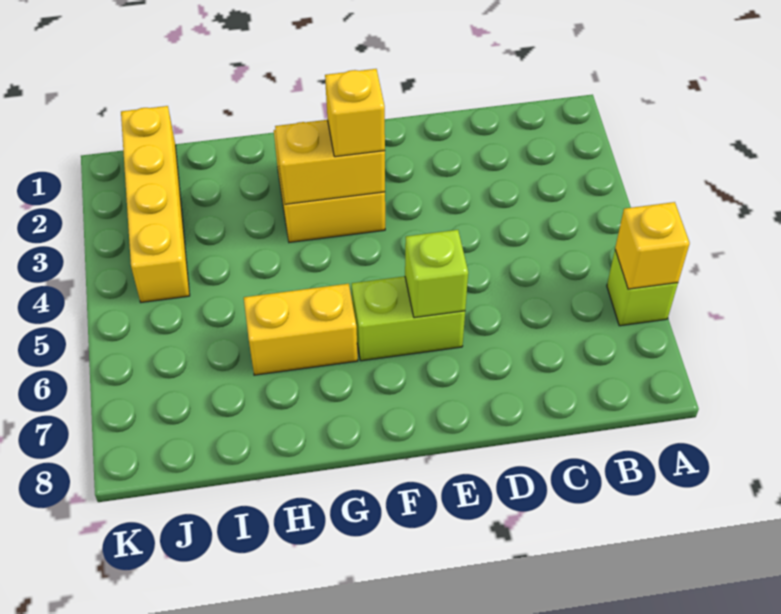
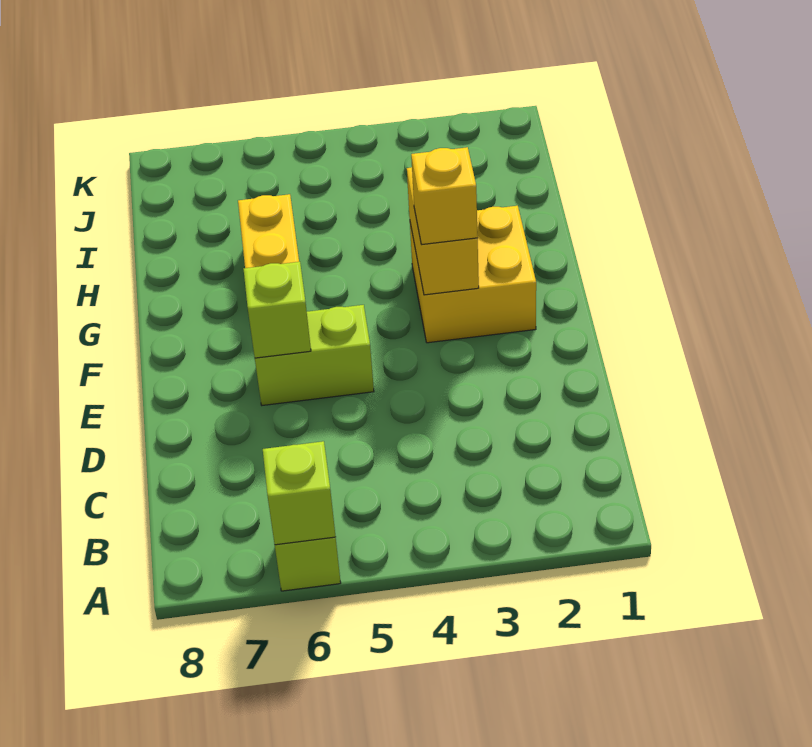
yellow 1x1 brick [615,202,690,289] -> lime 1x1 brick [263,441,336,545]
lime 1x2 brick [352,276,465,361] -> lime 1x2 brick turned to [255,305,374,405]
yellow 1x4 brick [121,106,190,302] -> none

